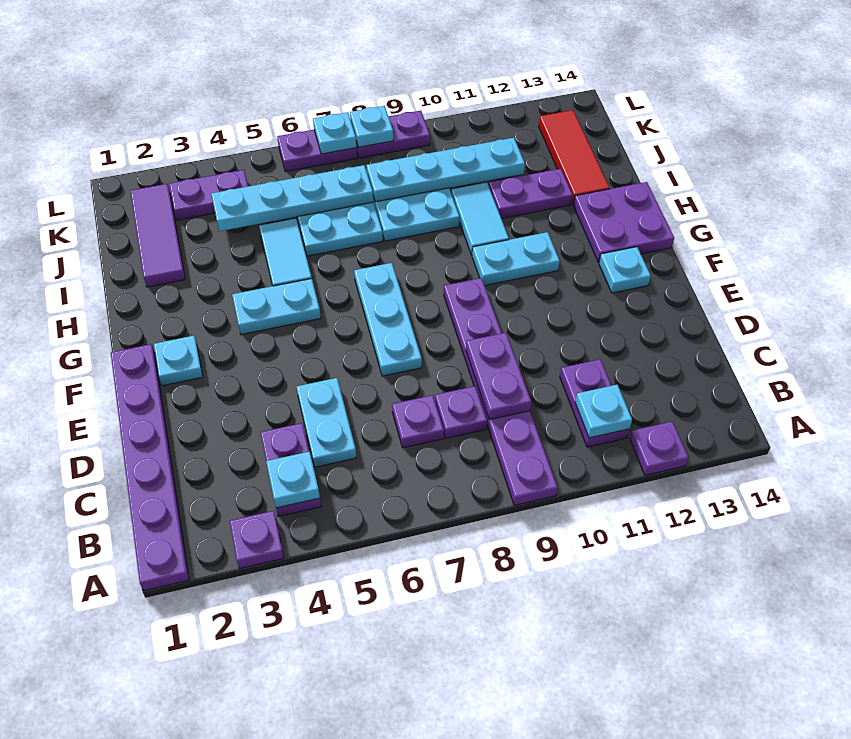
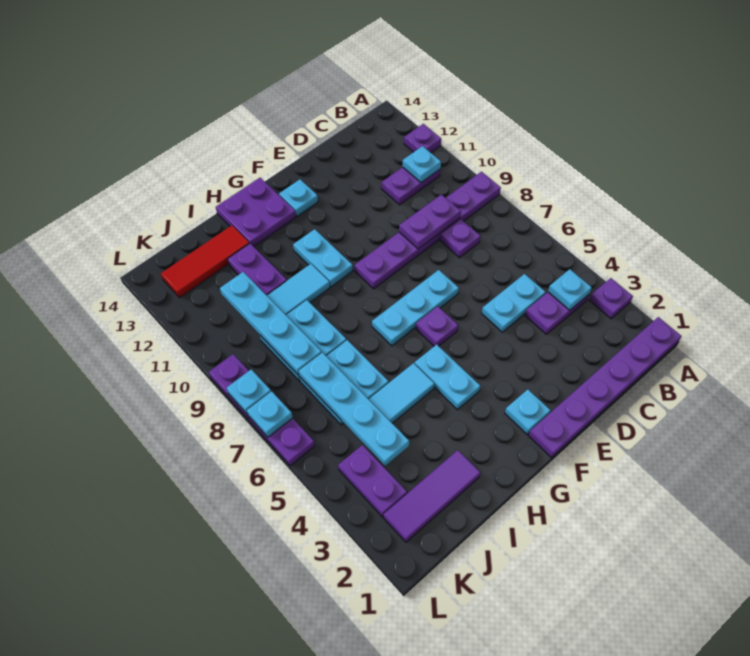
purple 1x1 plate [392,395,444,448] -> purple 1x1 plate moved to [416,306,458,346]

